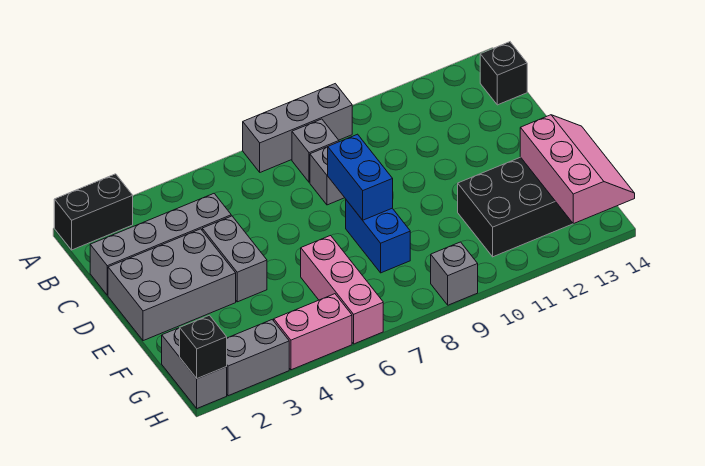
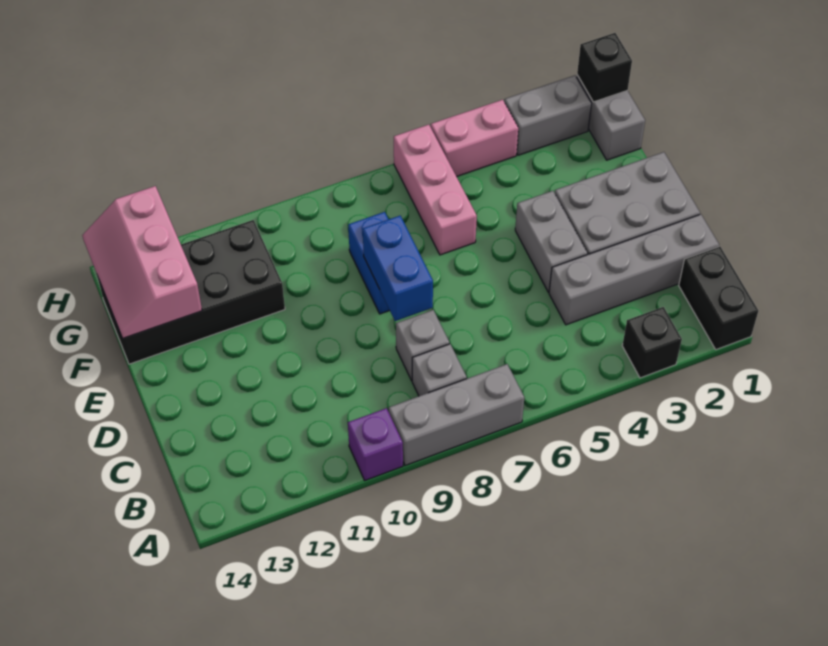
black 1x2 brick [54,174,133,250] -> black 1x2 brick turned to [679,246,758,350]
none -> purple 1x1 brick [348,408,403,480]
black 1x1 brick [480,42,527,105] -> black 1x1 brick moved to [622,307,682,378]
grey 1x1 brick [431,242,478,305] -> none

